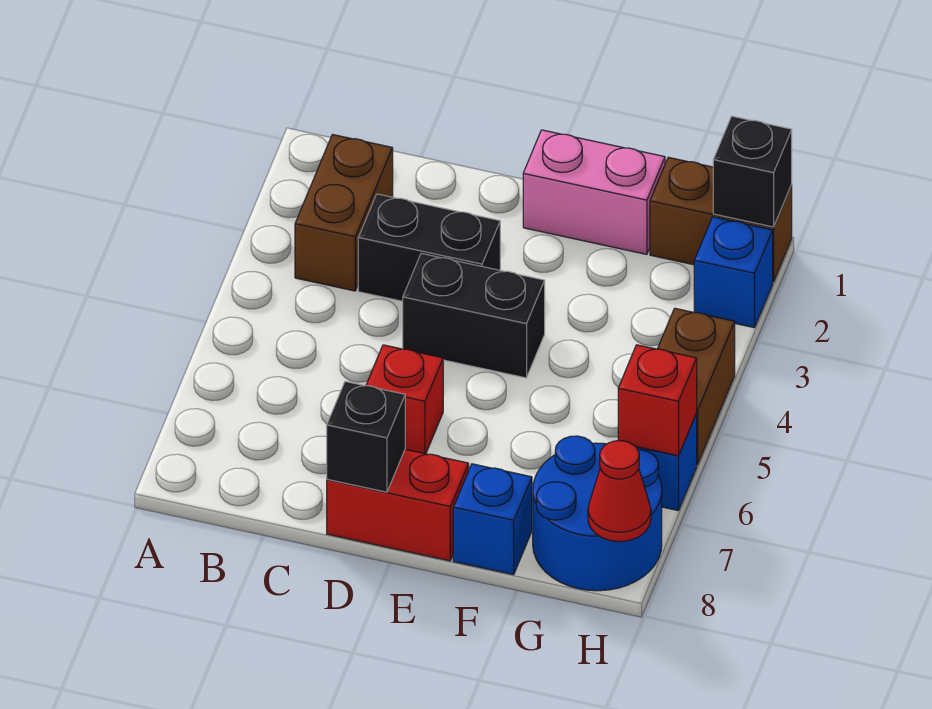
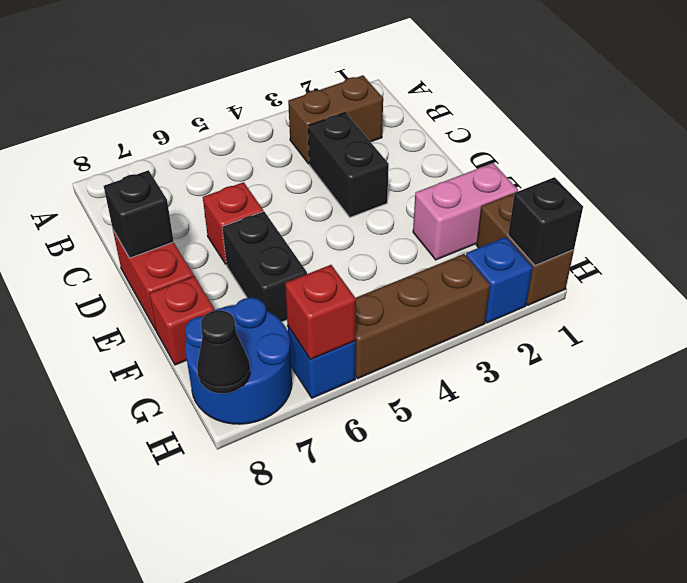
black 1x2 brick [403,253,545,378] -> black 1x2 brick moved to [222,211,307,322]
pink 1x2 brick [523,130,665,254] -> pink 1x2 brick turned to [413,163,518,260]
blue 1x1 brick [453,464,532,575] -> red 1x1 brick [149,276,214,365]
brown 1x2 brick [658,308,735,465] -> brown 1x3 brick [355,254,490,379]
red 1x1 cone [588,441,651,542] -> black 1x1 cone [197,310,250,393]

